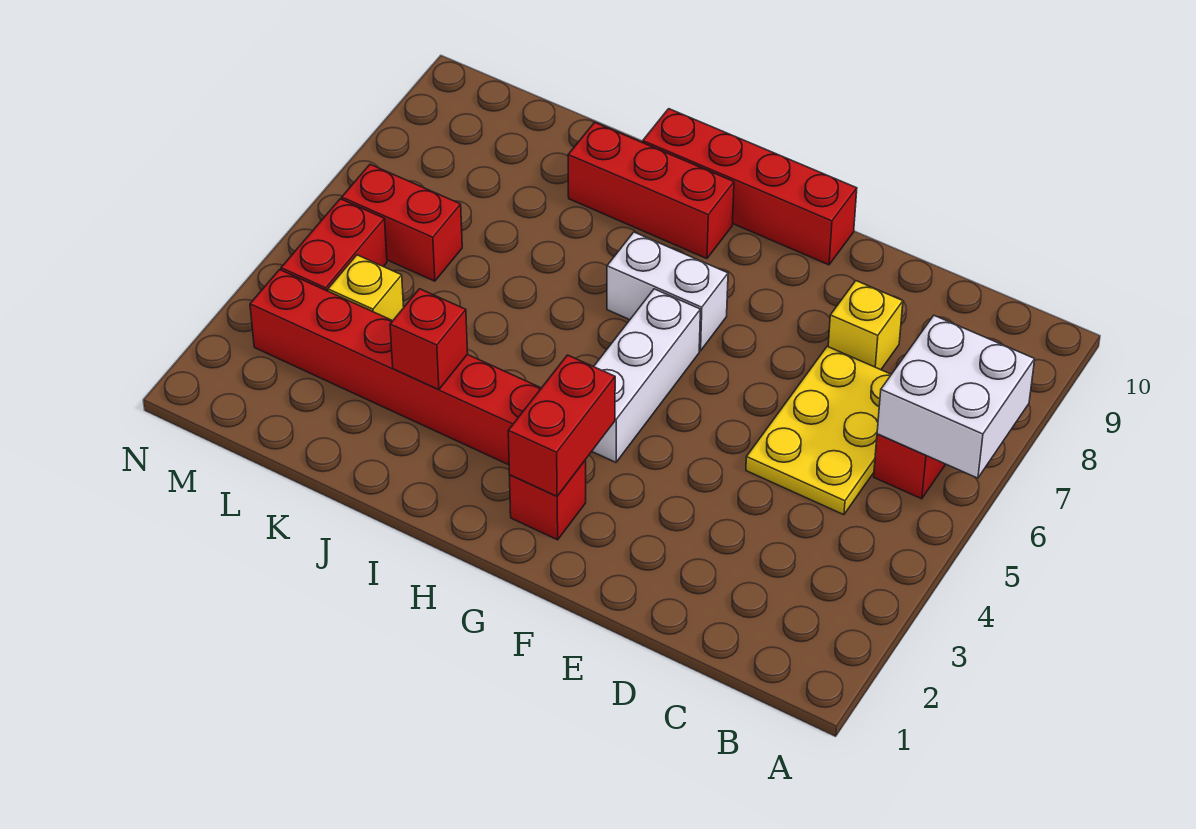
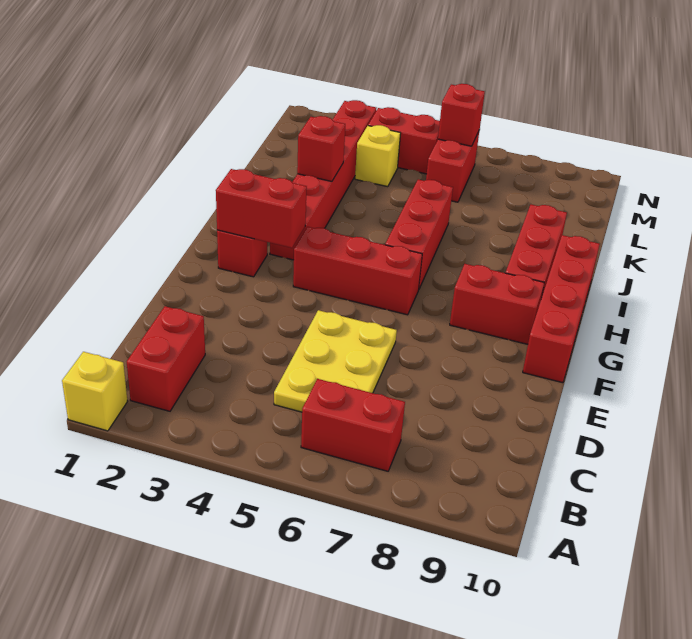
white 2x2 brick [877,316,1035,478] -> none
none -> red 1x2 brick [127,306,205,411]
yellow 2x3 plate [746,346,891,515] -> yellow 2x3 plate turned to [274,310,397,412]
yellow 1x1 brick [828,281,903,370] -> yellow 1x1 brick moved to [62,352,128,431]
white 1x3 brick [592,289,701,462] -> red 1x3 brick [293,227,422,315]
white 1x2 brick [607,232,728,351] -> none
none -> red 1x2 brick [450,264,544,344]
none -> red 1x3 brick [385,179,453,290]
none -> red 1x1 brick [438,84,485,146]

